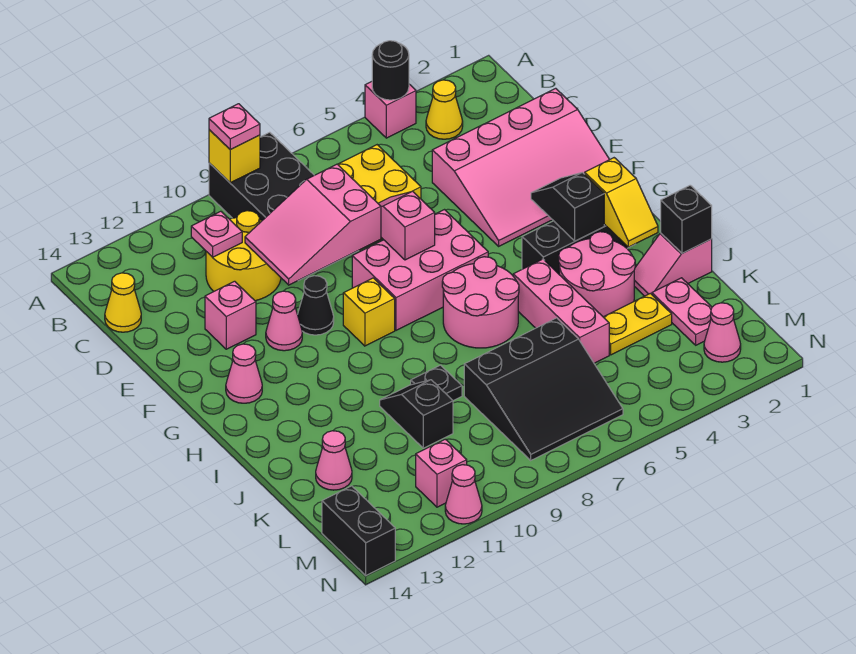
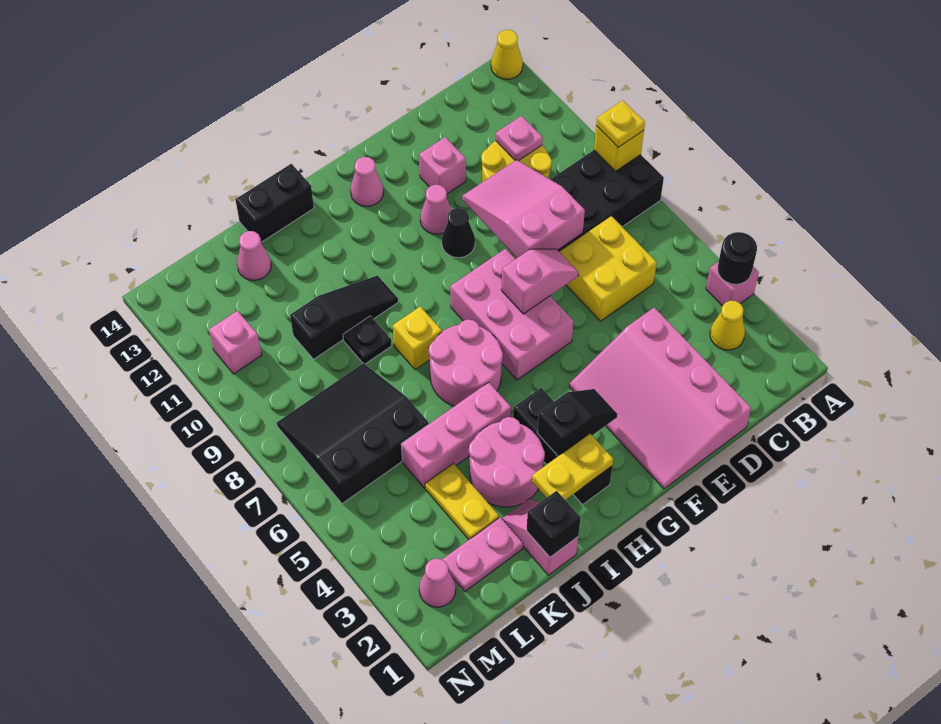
pink 1x1 plate [209,104,260,150] -> yellow 1x1 plate [596,100,645,147]
yellow 1x1 cone [105,273,141,332] -> yellow 1x1 cone moved to [491,30,523,79]
yellow 1x1 brick [343,278,395,346] -> yellow 1x1 brick moved to [393,307,442,370]
yellow 1x2 slope [585,158,658,247] -> yellow 1x2 plate [532,434,613,500]
black 1x2 slope [380,380,453,448] -> black 1x3 slope [290,276,398,359]
black 3x3 slope [464,318,623,460] -> black 3x3 slope turned to [277,363,429,504]
black 1x2 brick [322,486,395,575] -> black 1x2 brick moved to [235,164,314,242]
pink 1x1 cone [445,465,482,524] -> none

